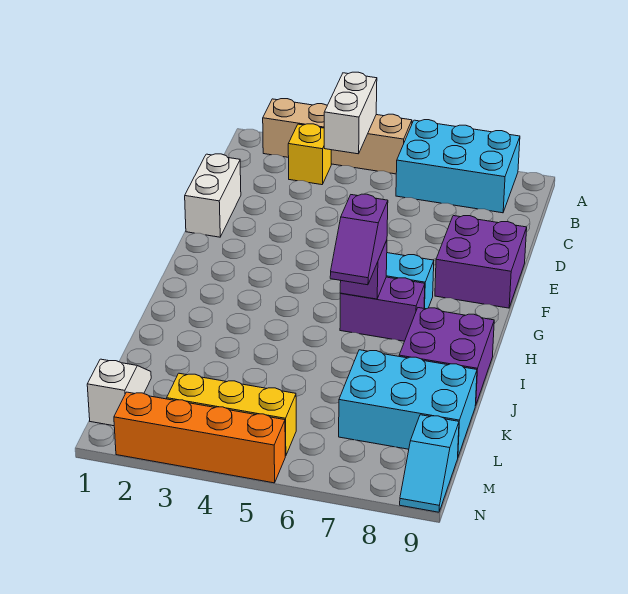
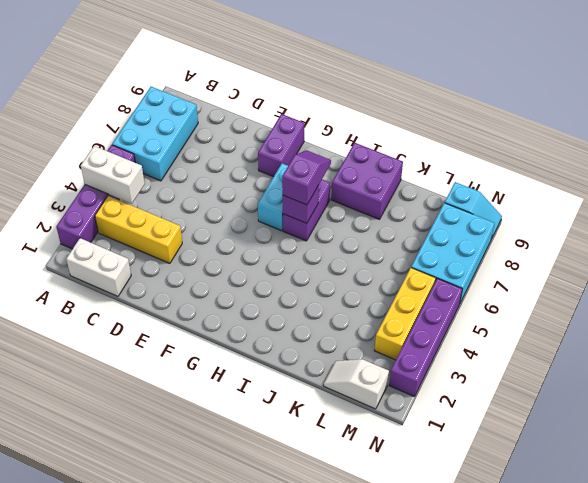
tan 1x4 brick [263,99,412,174] -> purple 1x4 brick [56,145,135,249]
yellow 1x1 brick [288,124,331,185] -> yellow 1x3 brick [95,196,182,263]
white 1x2 brick [185,154,241,237] -> white 1x2 brick moved to [66,238,131,296]
purple 2x2 brick [435,216,527,308] -> purple 1x2 brick [258,114,304,177]
purple 1x2 slope [330,194,388,285] -> purple 1x2 slope turned to [282,150,331,205]
cyan 2x3 brick [339,350,477,456] -> cyan 2x3 brick moved to [411,203,495,303]
orange 1x4 brick [114,392,285,483] -> purple 1x4 brick [389,278,462,397]

